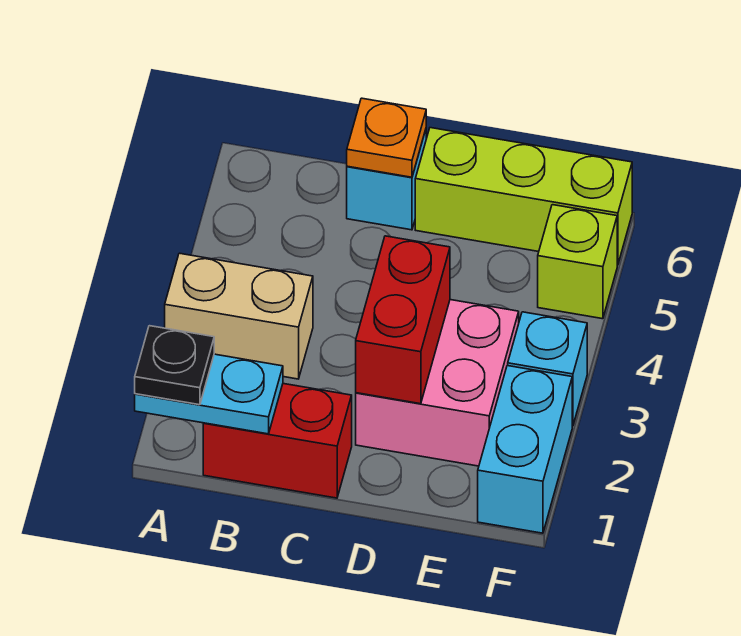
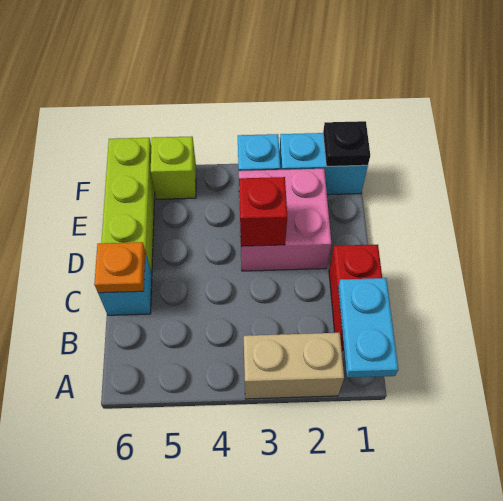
black 1x1 plate [135,326,214,405] -> black 1x1 plate moved to [323,121,370,166]
tan 1x2 brick [165,253,313,379] -> tan 1x2 brick turned to [244,333,344,399]
red 1x2 brick [356,236,450,404] -> red 1x1 brick [239,177,287,246]

